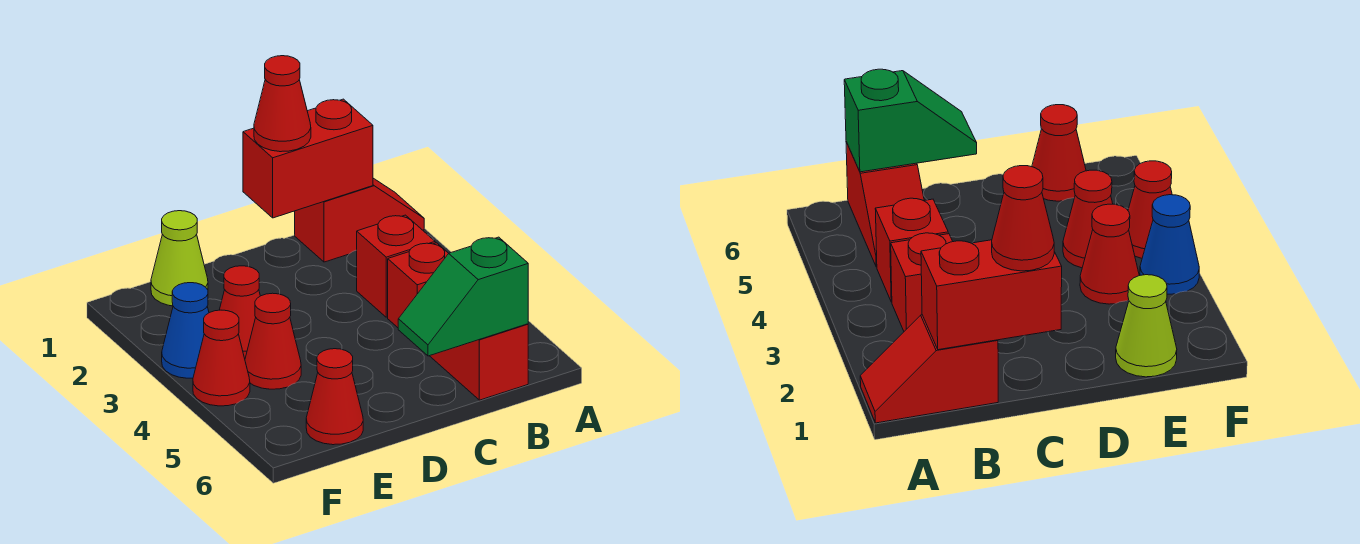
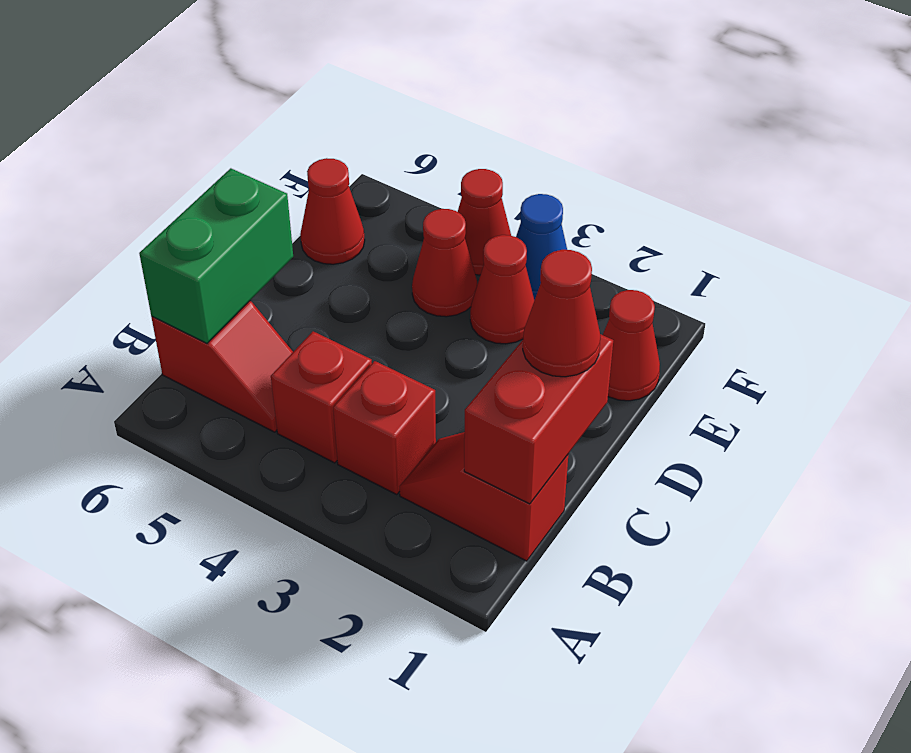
red 1x2 slope [295,178,424,262] -> red 1x2 slope turned to [400,432,568,561]
green 1x2 slope [398,237,528,356] -> green 1x2 brick [139,168,293,343]
lime 1x1 cone [151,211,208,306] -> red 1x1 cone [603,290,660,401]

